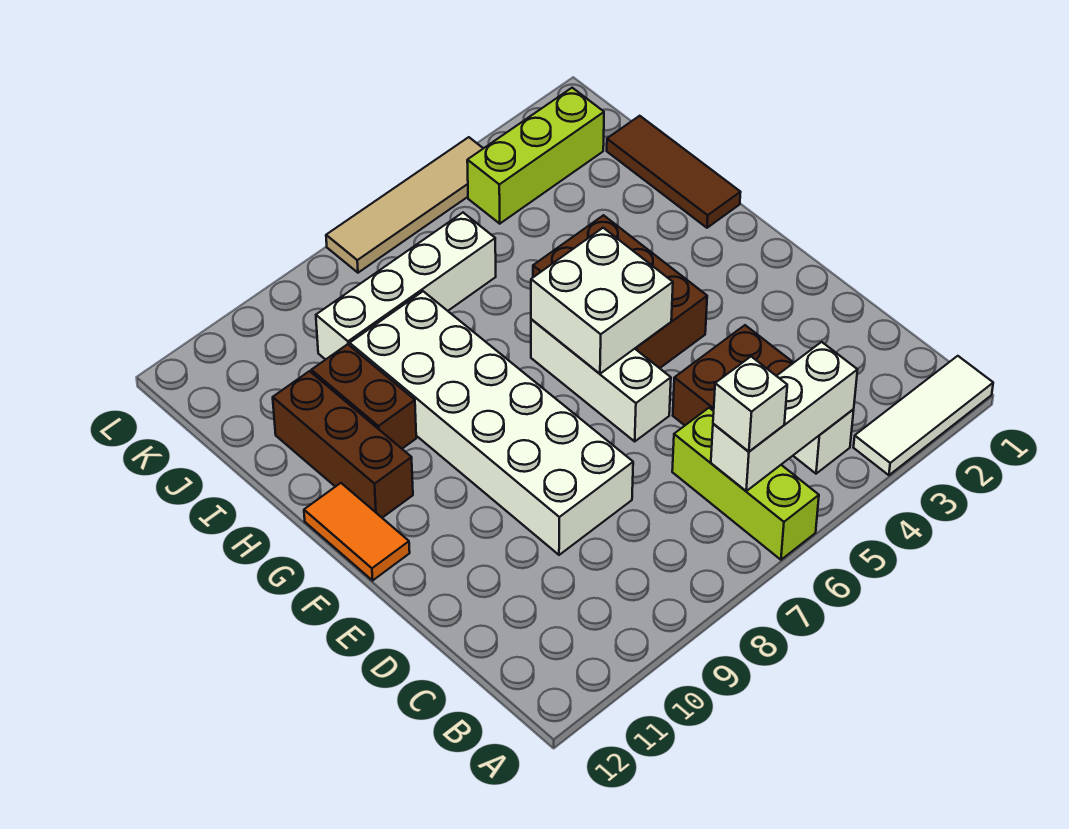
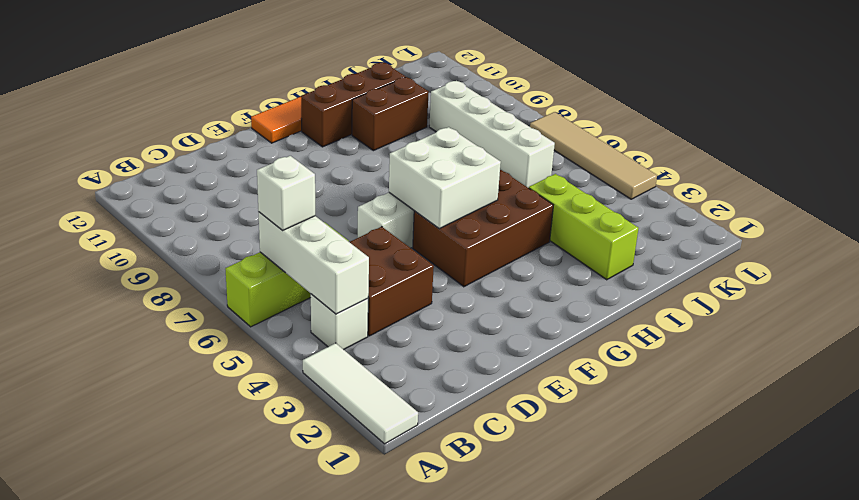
white 2x6 brick [350,291,633,555] -> none
brown 1x3 tile [607,116,741,228] -> none
lime 1x3 brick [467,88,604,224] -> lime 1x3 brick moved to [529,174,639,280]

